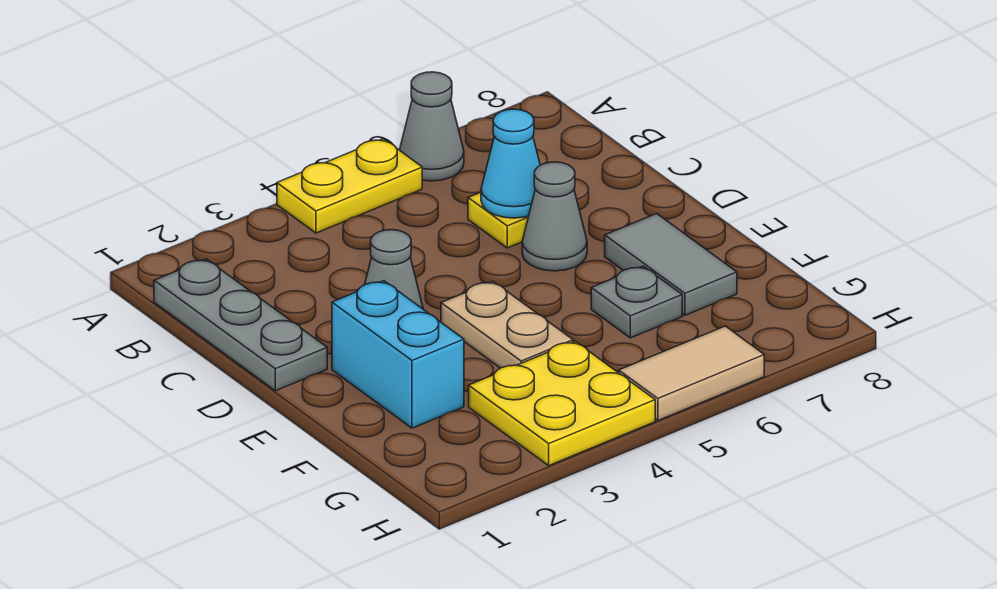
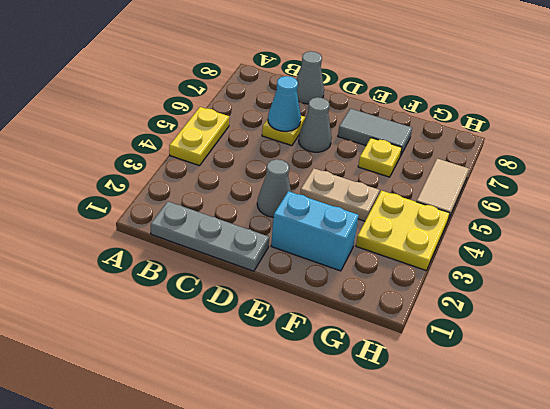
grey 1x1 cone [400,72,464,181] -> grey 1x1 cone moved to [296,51,324,104]
grey 1x1 plate [591,266,682,338] -> yellow 1x1 plate [358,138,402,177]

